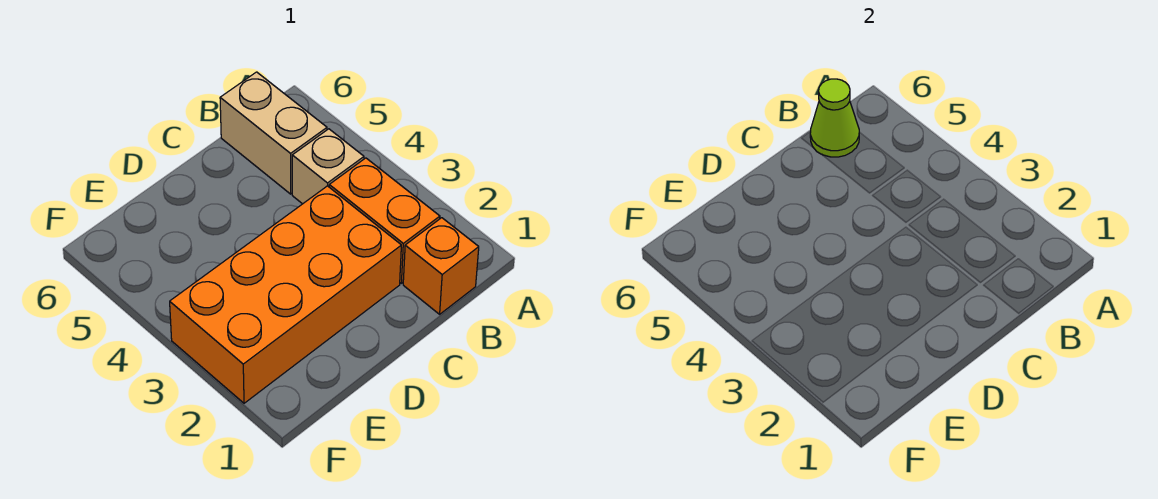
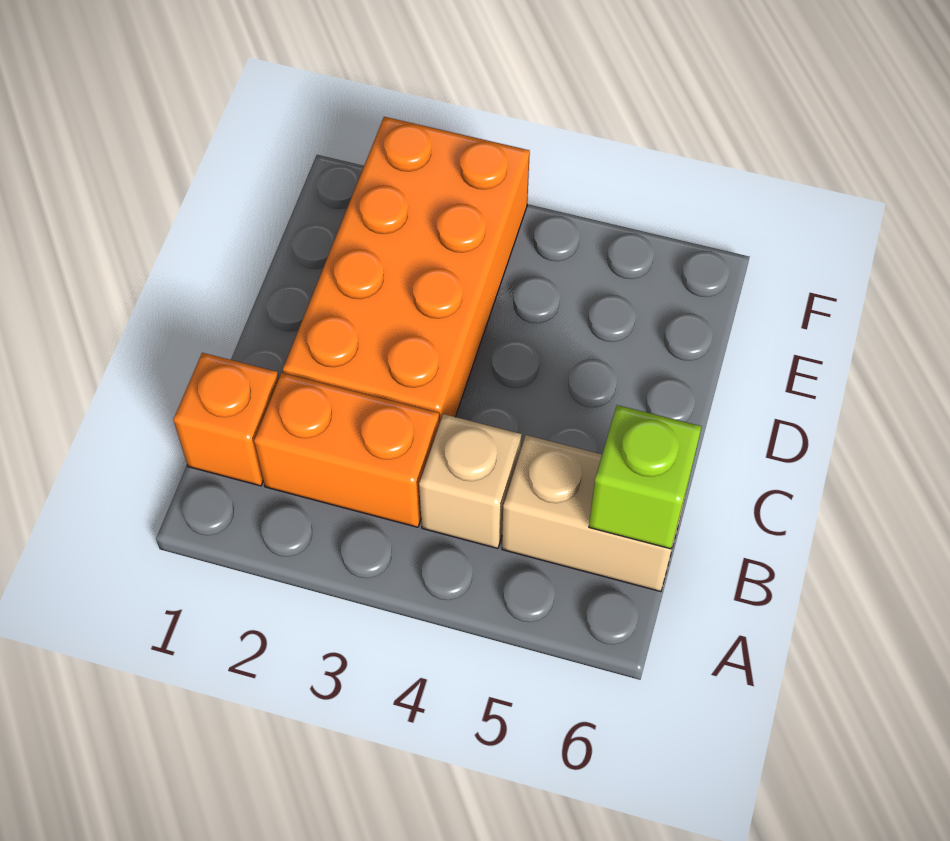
lime 1x1 cone [810,79,859,157] -> lime 1x1 brick [589,405,702,549]

